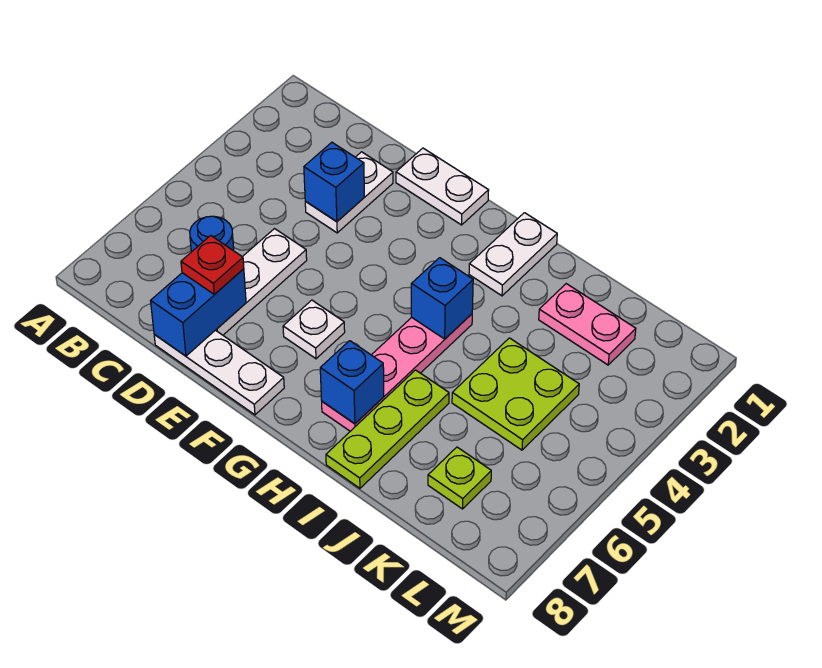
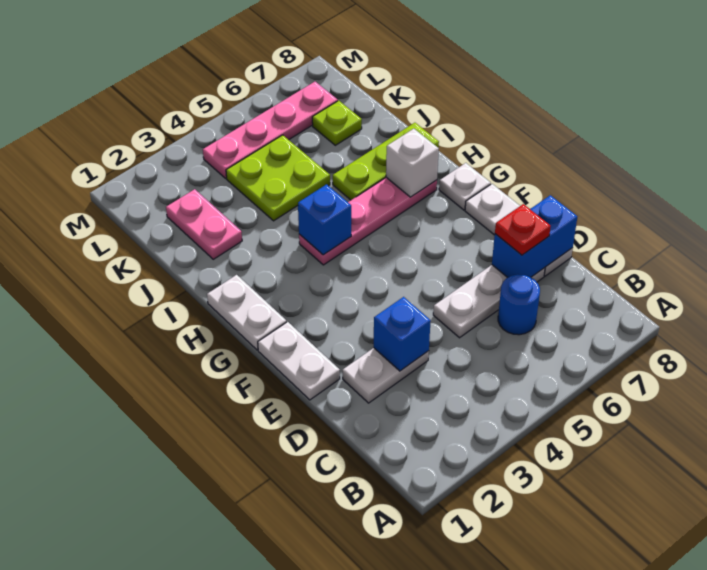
white 1x1 plate [283,300,345,359] -> white 1x1 plate moved to [439,163,491,210]
white 1x2 plate [469,213,557,296] -> white 1x2 plate turned to [207,275,286,350]
blue 1x1 brick [320,341,384,424] -> white 1x1 brick [386,129,439,197]
none -> pink 1x4 plate [203,82,338,178]

